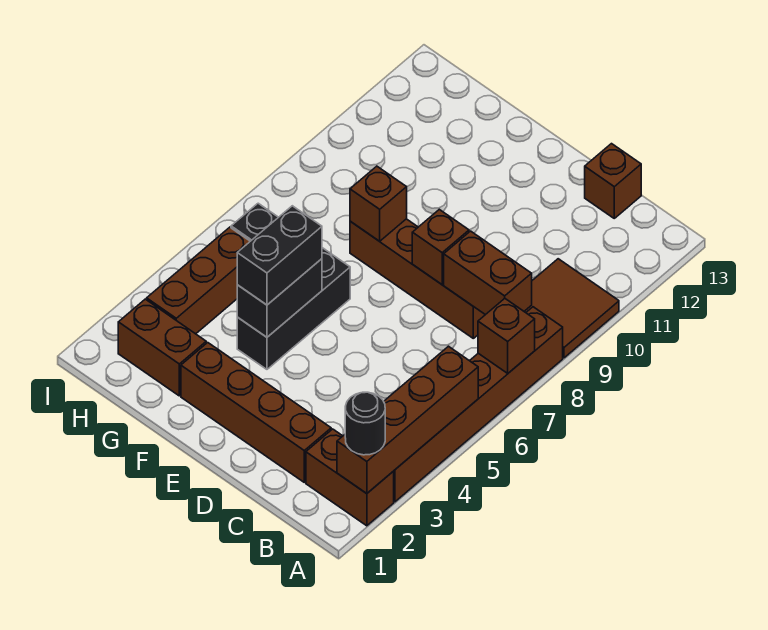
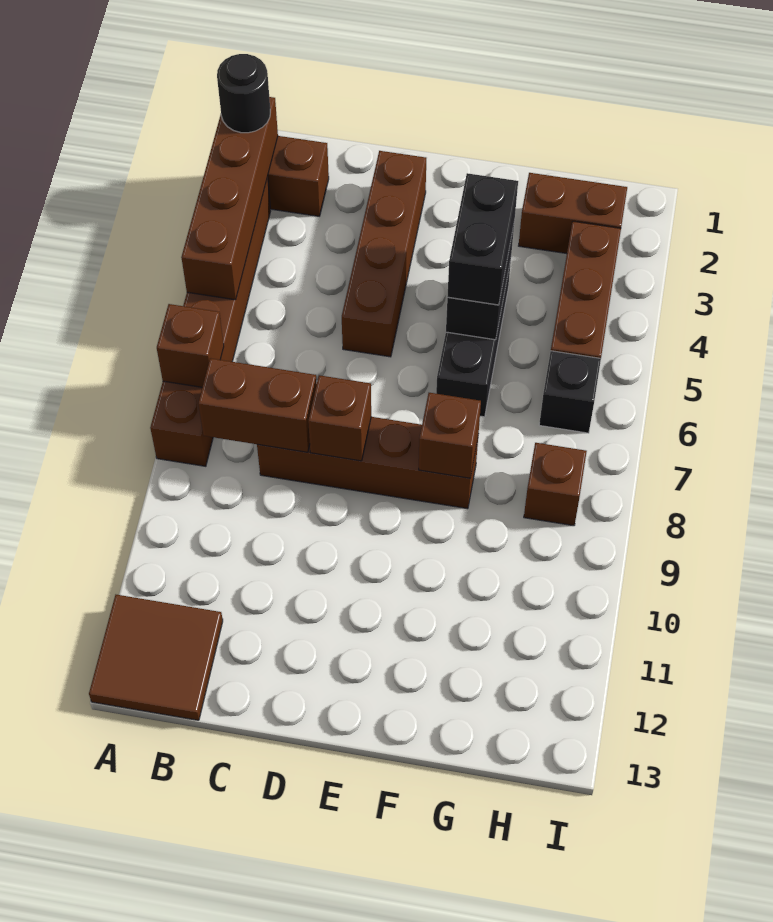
brown 2x2 tile [524,259,619,358] -> brown 2x2 tile moved to [89,595,223,720]
brown 1x4 brick [181,343,331,482] -> brown 1x4 brick turned to [342,151,426,357]
brown 1x1 brick [585,144,641,218] -> brown 1x1 brick moved to [524,443,587,526]

